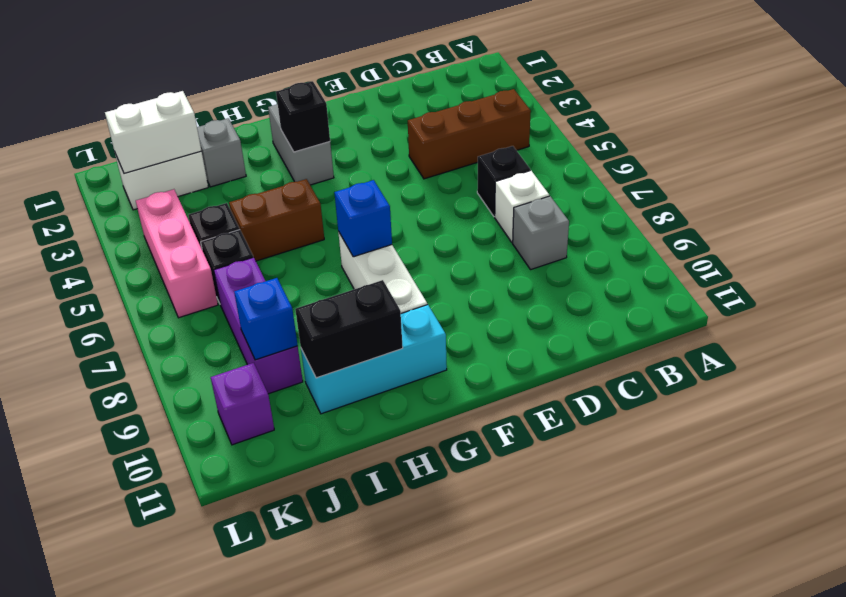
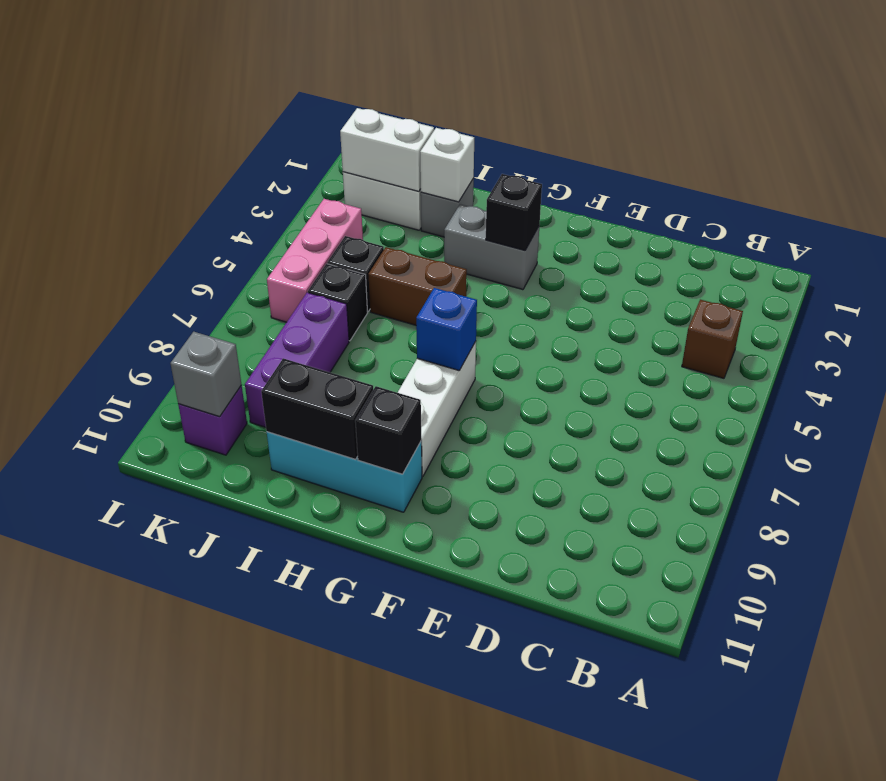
brown 1x3 brick [408,89,531,179] -> brown 1x1 brick [682,300,743,378]
black 1x1 brick [477,146,530,217] -> black 1x1 brick moved to [355,386,421,474]
white 1x1 brick [495,171,549,243] -> white 1x1 brick moved to [420,128,474,202]
grey 1x1 brick [513,196,569,270] -> grey 1x1 brick moved to [170,332,242,417]
grey 1x2 brick [268,104,334,185] -> grey 1x2 brick turned to [444,204,539,290]
blue 1x1 brick [234,278,298,360] -> none

